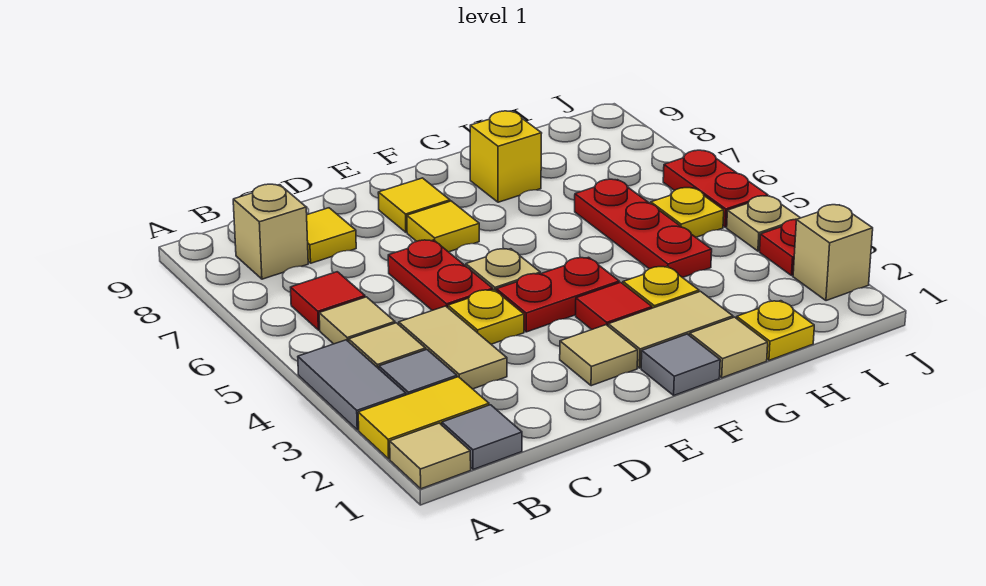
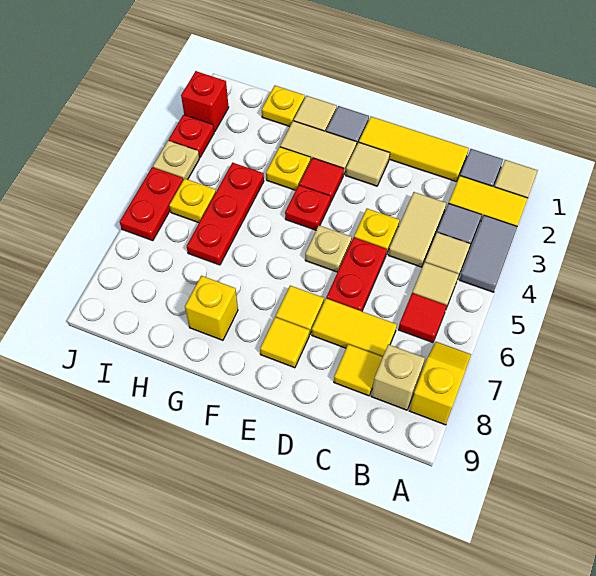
none -> yellow 1x2 slope [409,342,471,425]
none -> yellow 1x3 tile [359,117,469,181]
none -> yellow 1x2 tile [312,299,397,357]
red 1x2 plate [496,257,619,332] -> red 1x1 plate [285,185,331,230]
tan 1x1 brick [793,205,873,301] -> red 1x1 brick [181,71,229,132]

